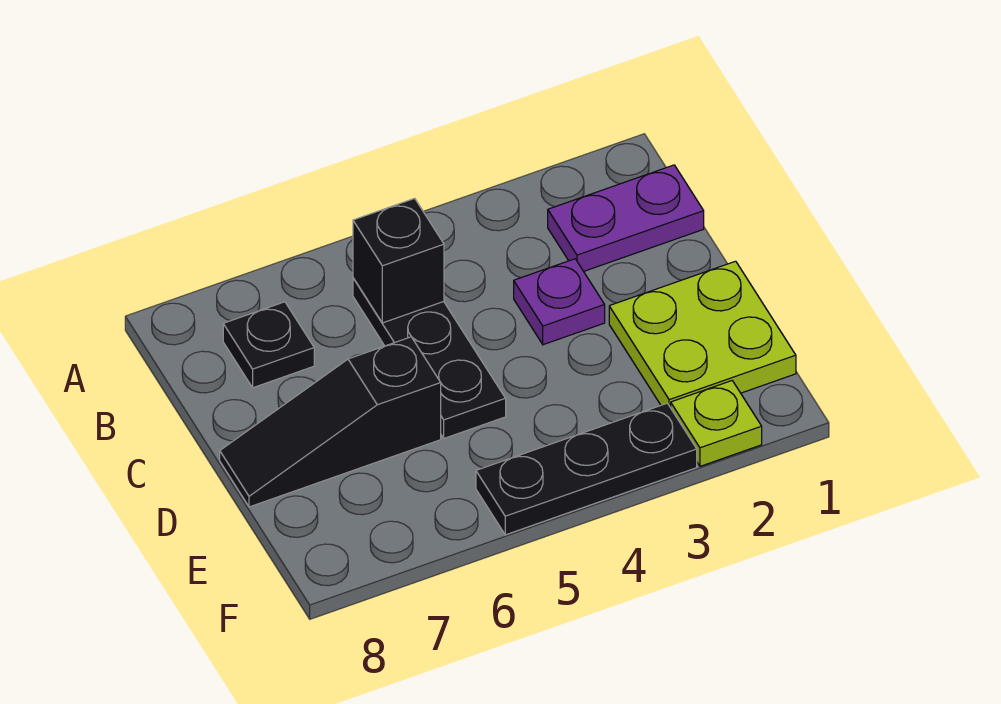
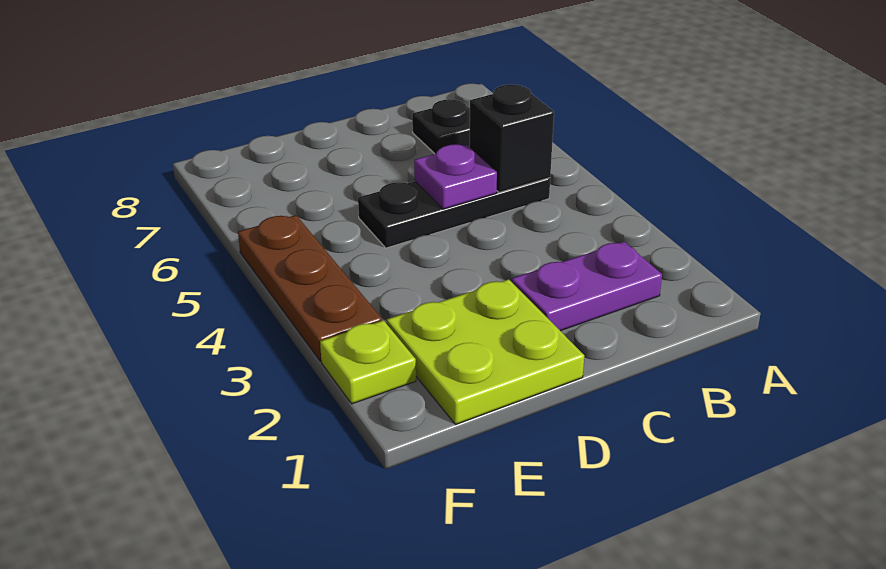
purple 1x2 plate [548,165,704,271] -> purple 1x2 plate turned to [512,242,662,331]
purple 1x1 plate [514,259,605,345] -> purple 1x1 plate moved to [414,144,497,209]
black 1x3 slope [220,337,441,507] -> none
black 1x3 plate [476,403,697,535] -> brown 1x3 plate [238,215,382,361]

